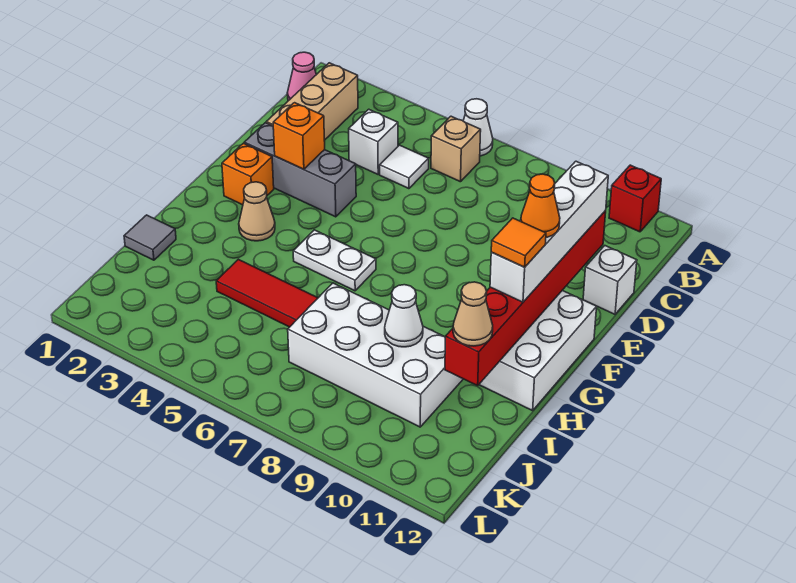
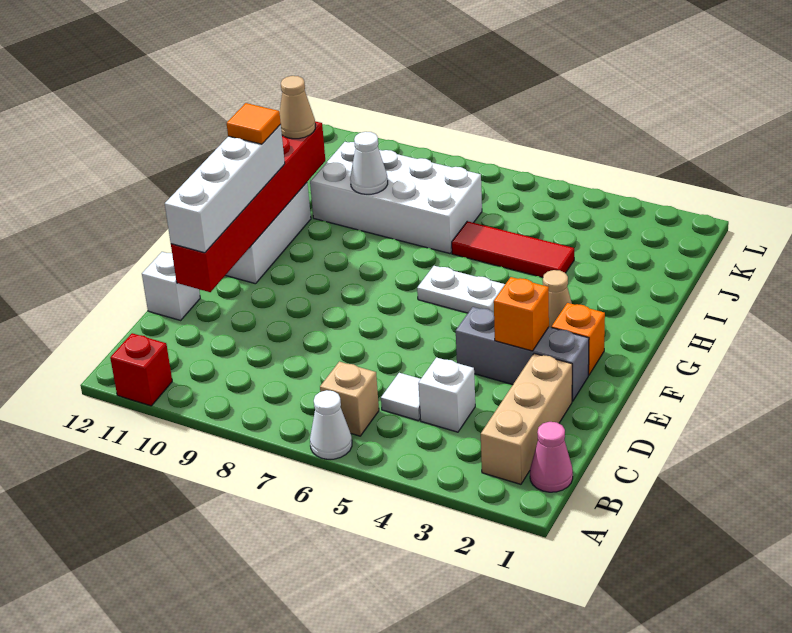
orange 1x1 cone [521,174,560,237] -> none
grey 1x1 tile [124,215,176,260] -> none

